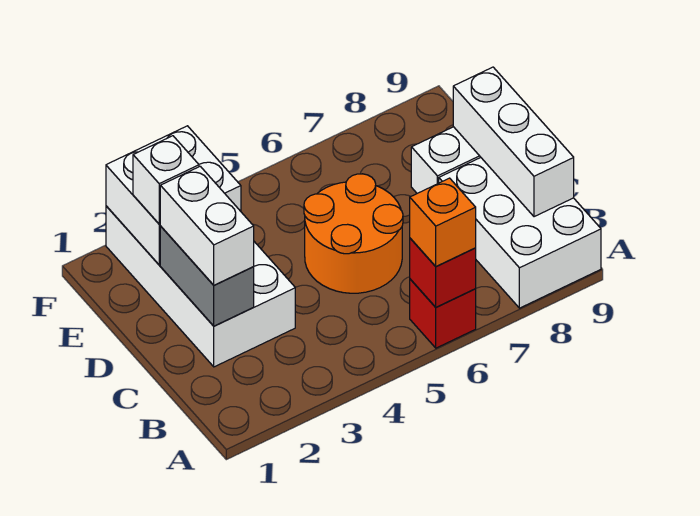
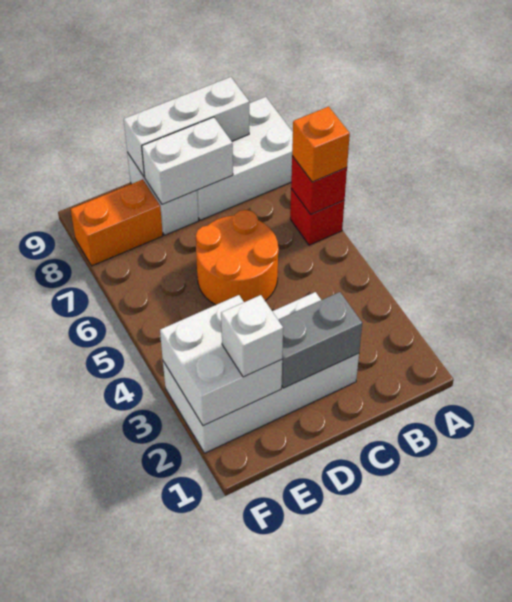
white 1x2 brick [160,166,254,285] -> white 1x2 brick moved to [142,117,233,204]
none -> orange 1x2 brick [71,180,163,266]

